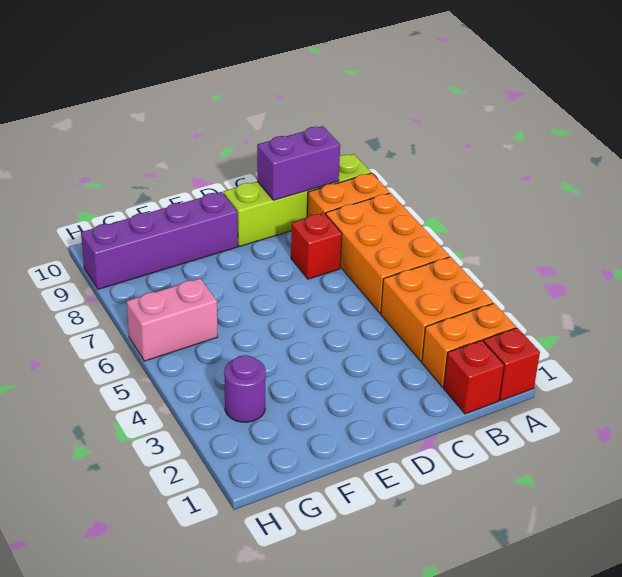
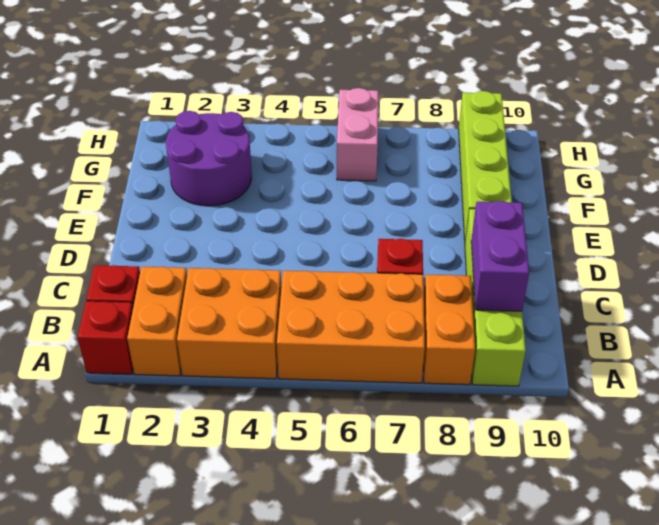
purple 1x4 brick [81,192,238,289] -> lime 1x4 brick [459,91,512,240]
purple 1x1 round brick [224,355,266,422] -> purple 2x2 round brick [166,111,252,206]

